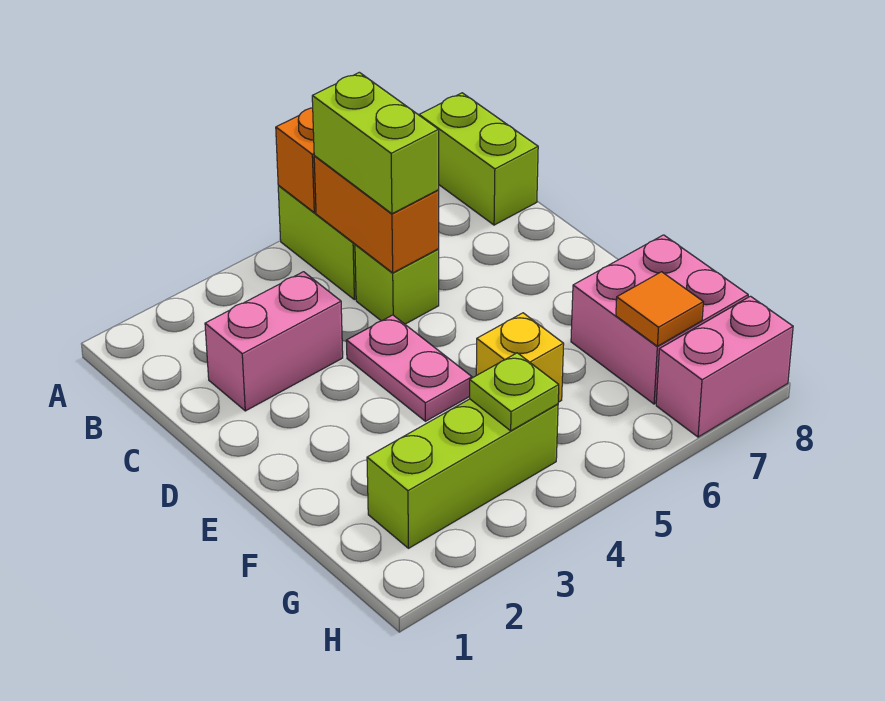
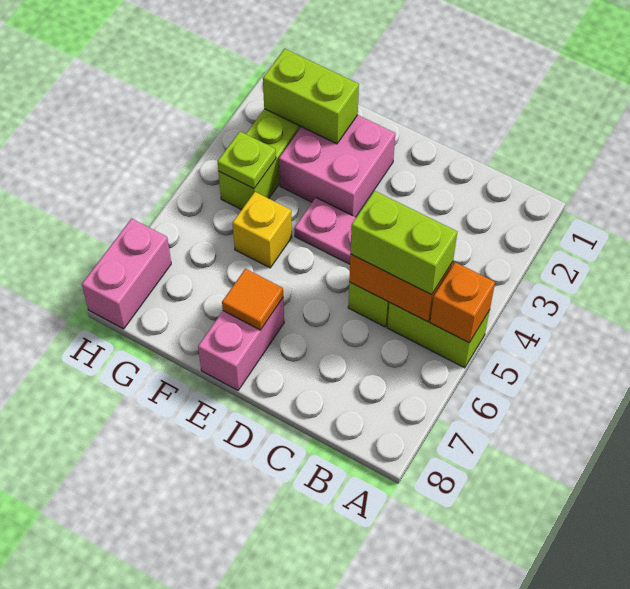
lime 1x2 brick [419,93,538,225] -> lime 1x2 brick moved to [263,49,359,144]
pink 1x2 brick [205,272,343,411] -> pink 1x2 brick moved to [198,298,284,390]
pink 2x2 brick [571,235,748,404] -> pink 2x2 brick moved to [279,115,395,217]
orange 1x1 tile [616,272,703,346] -> orange 1x1 tile moved to [222,269,283,330]

